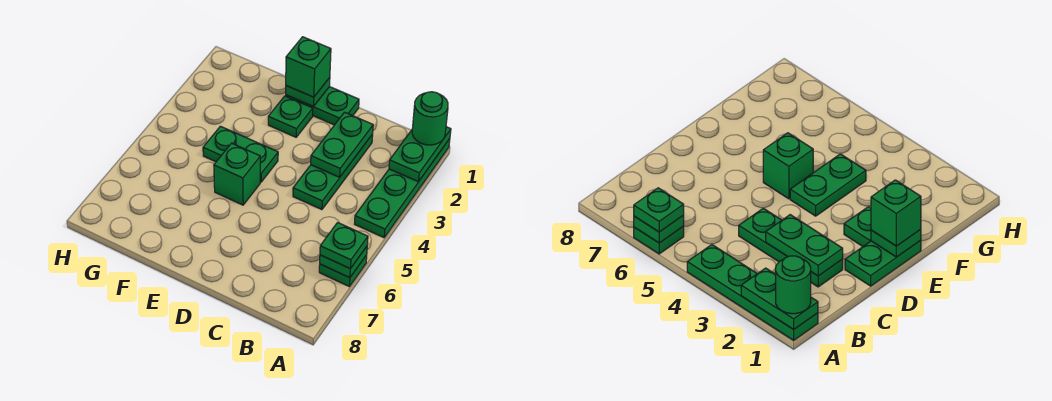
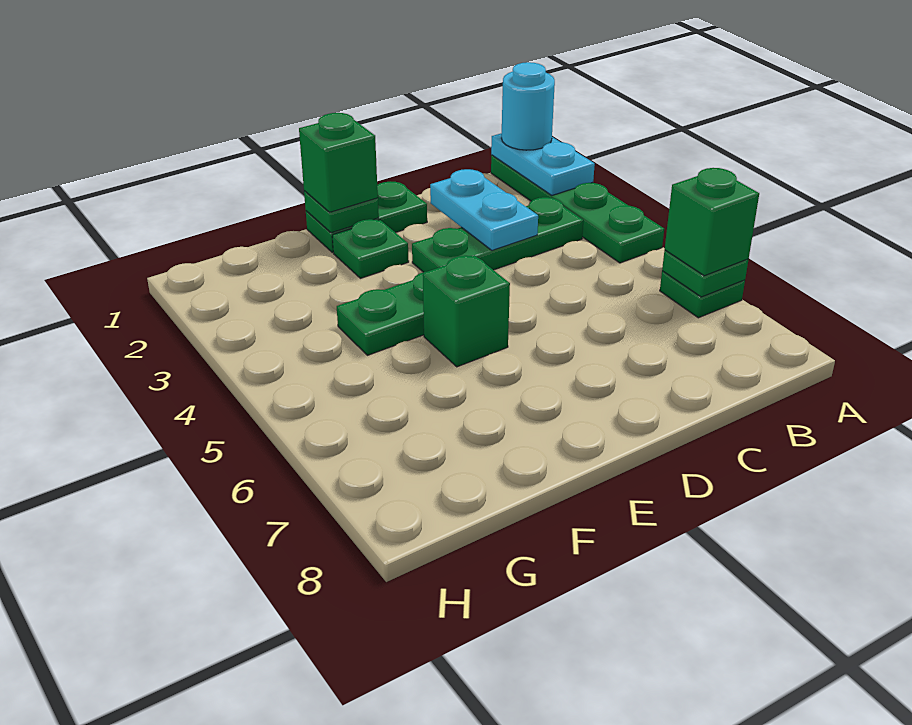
green 1x2 plate [389,127,451,182] -> cyan 1x2 plate [491,133,595,195]
green 1x1 round brick [412,92,448,145] -> cyan 1x1 round brick [502,62,555,150]
green 1x1 plate [320,223,368,269] -> green 1x1 brick [665,168,759,276]
green 1x3 plate [293,134,373,210] -> green 1x3 plate turned to [412,197,583,272]
green 1x2 plate [311,112,373,177] -> cyan 1x2 plate [430,169,538,250]

